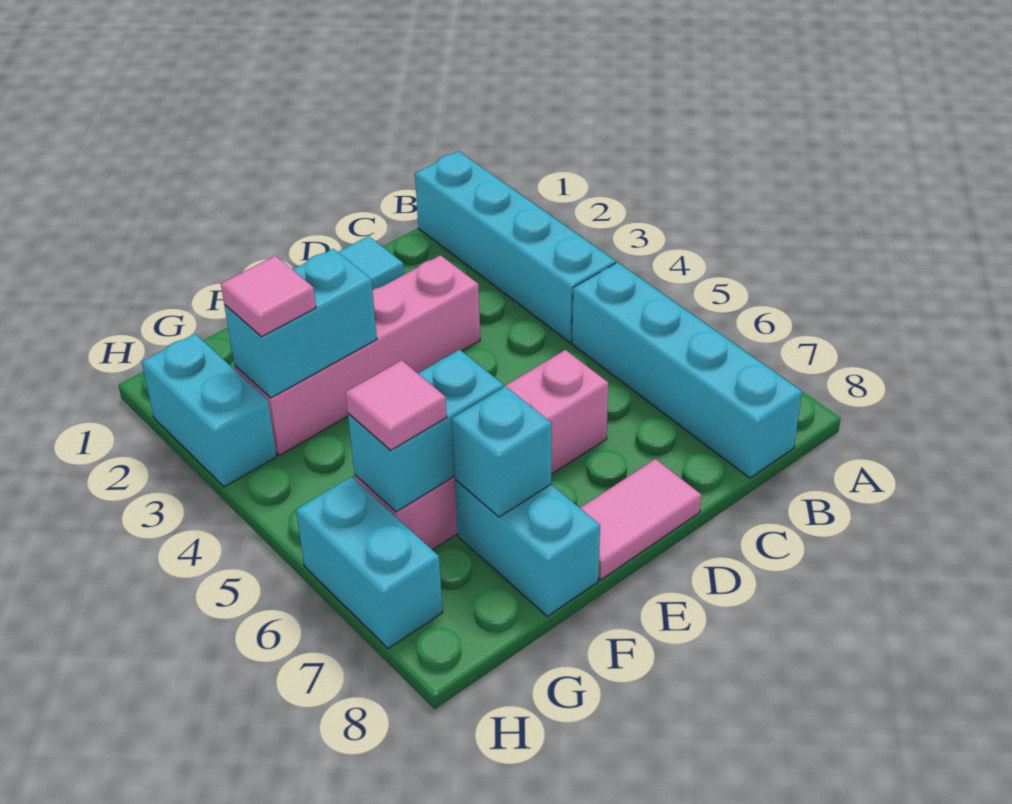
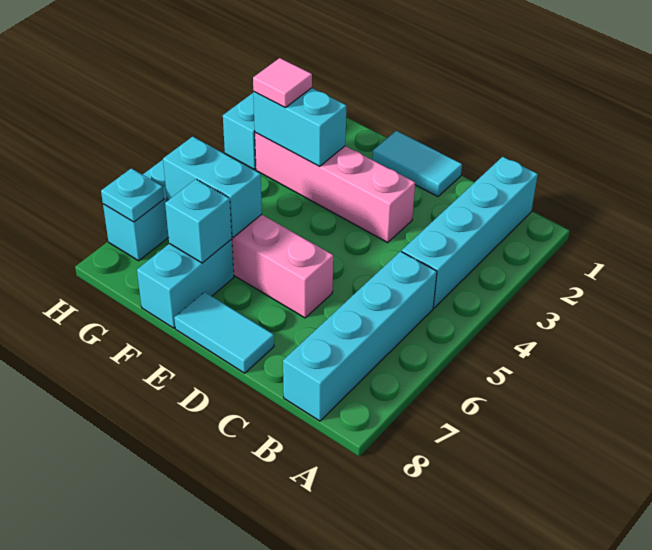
pink 1x2 tile [580,459,701,580] -> cyan 1x2 tile [174,292,274,373]
pink 1x1 tile [346,360,447,450] -> none
none -> cyan 1x1 plate [101,168,164,222]

